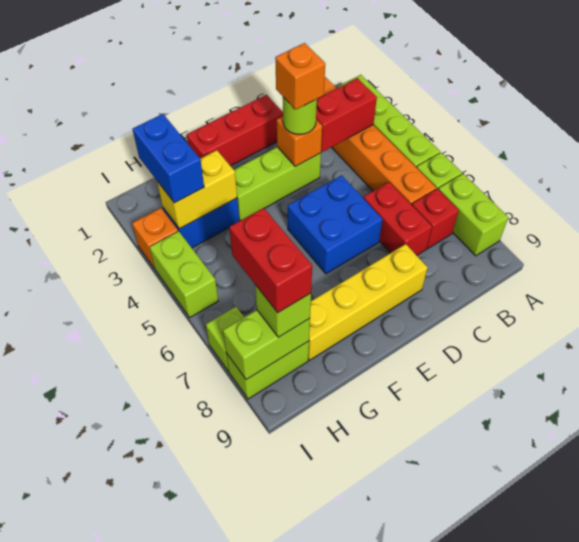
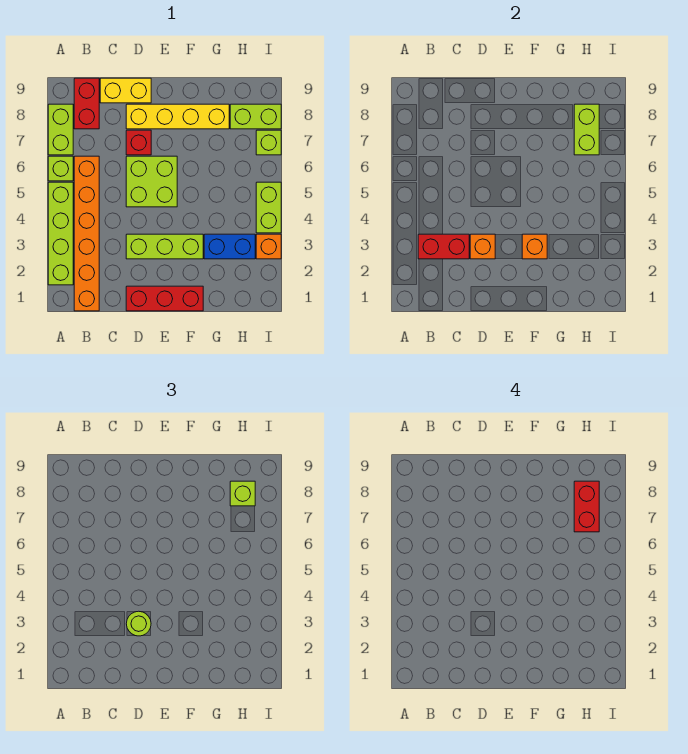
red 1x1 brick [412,189,459,249] -> red 1x1 brick moved to [126,130,151,155]
red 1x2 brick [363,182,432,255] -> red 1x2 brick moved to [74,78,99,129]
orange 1x1 brick [275,43,325,109] -> orange 1x1 brick moved to [522,234,547,259]
blue 2x2 brick [288,175,383,274] -> lime 2x2 brick [126,156,177,207]
yellow 1x2 brick [157,150,237,229] -> yellow 1x2 brick moved to [100,78,151,103]
blue 1x2 brick [133,114,204,203] -> none
lime 1x2 brick [223,310,310,380] -> lime 1x2 brick turned to [574,104,599,155]

